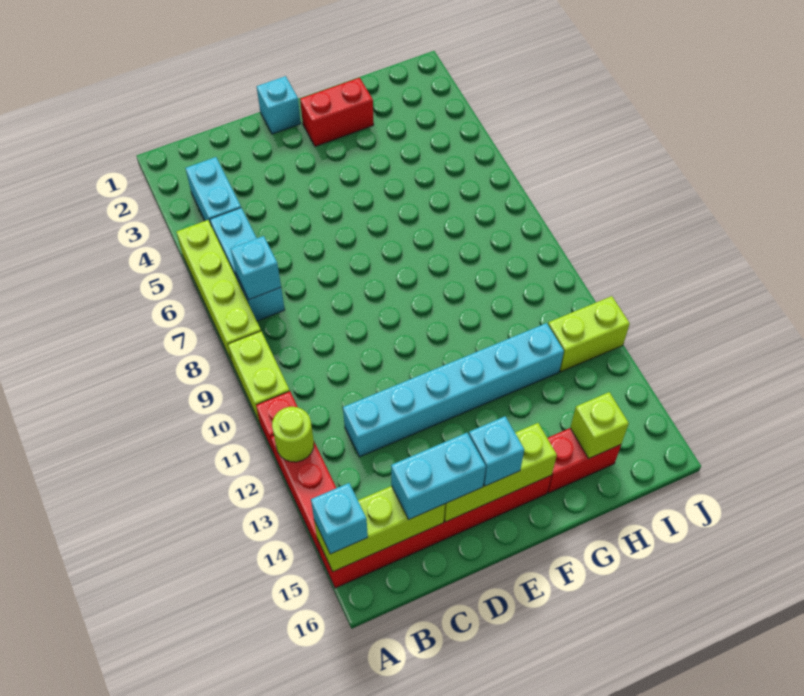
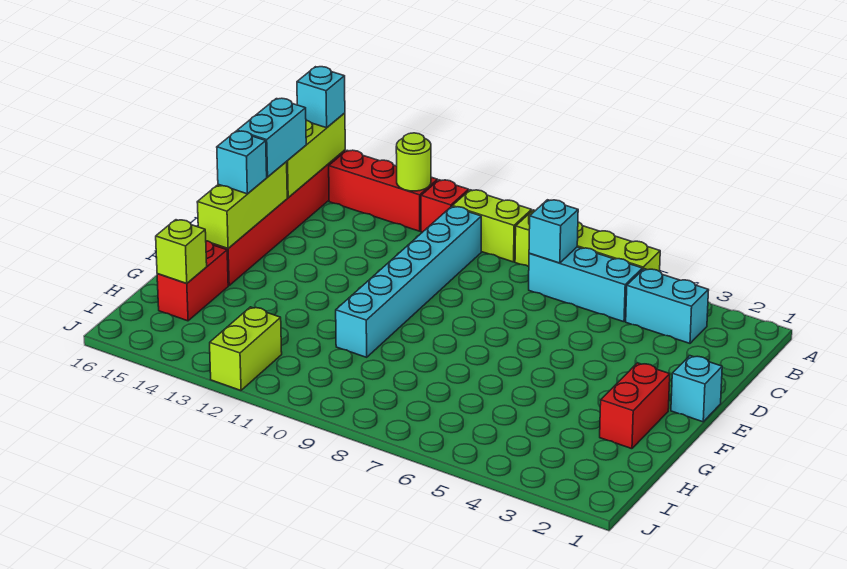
cyan 1x6 brick [343,323,564,457] -> cyan 1x6 brick moved to [336,206,481,357]

